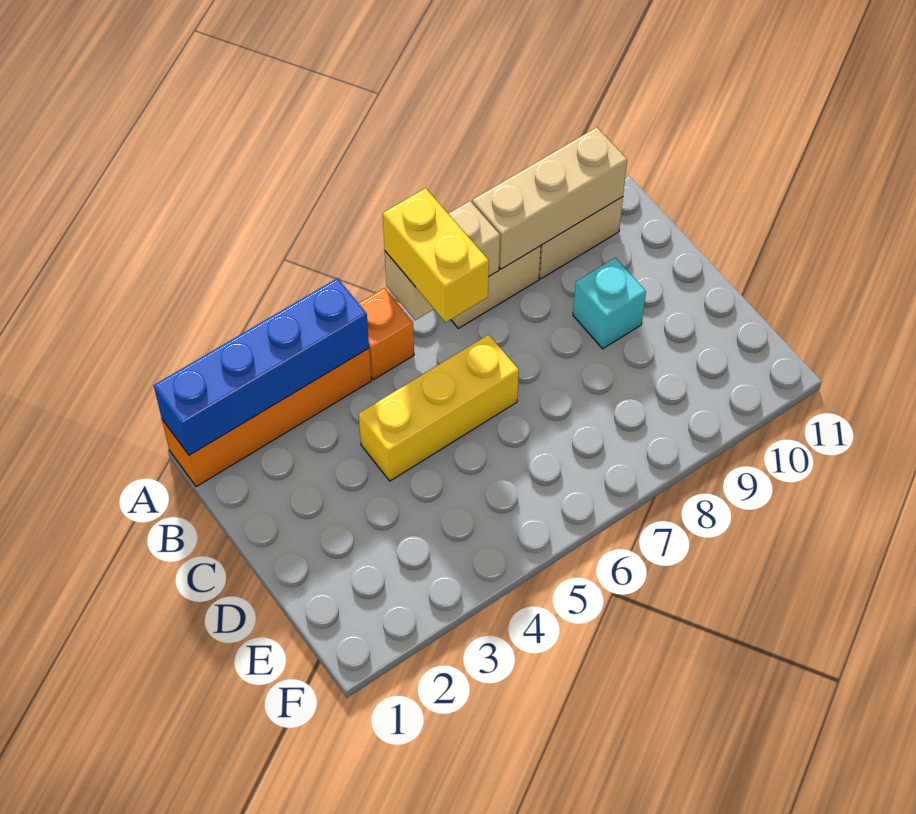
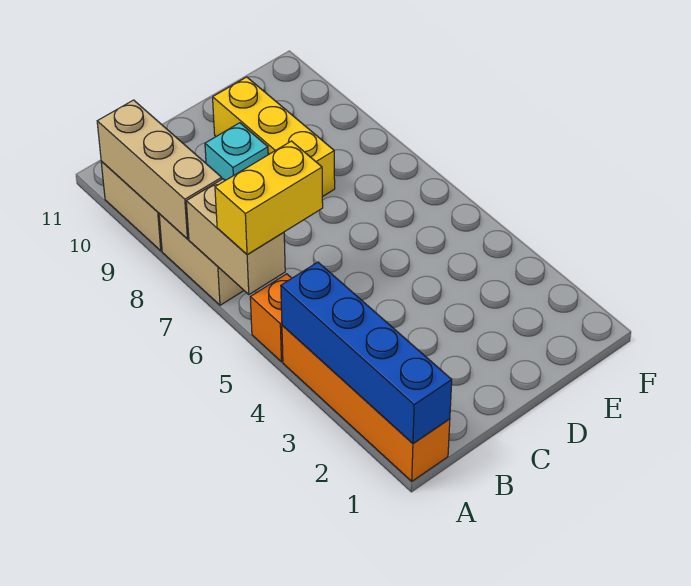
yellow 1x3 brick [359,334,519,481] -> yellow 1x3 brick moved to [213,77,335,197]

